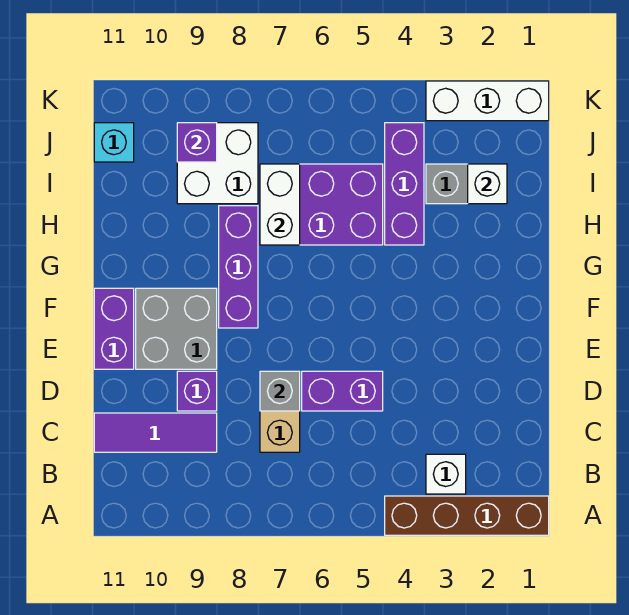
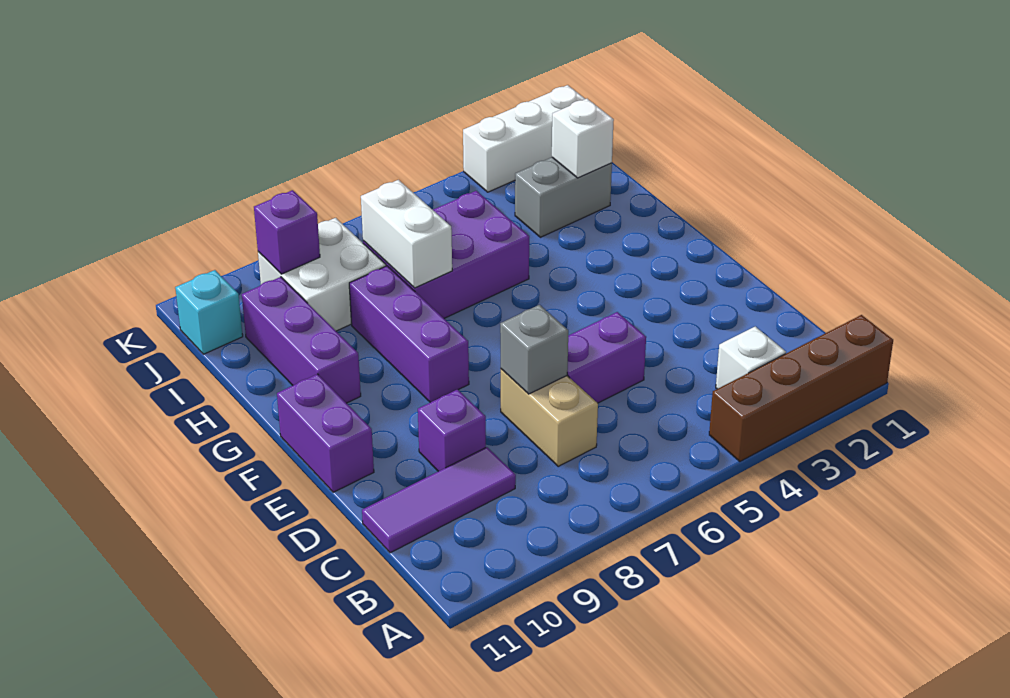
grey 2x2 brick [136,288,217,369] -> none
purple 1x3 brick [385,123,424,245] -> purple 1x3 brick moved to [242,277,361,403]

